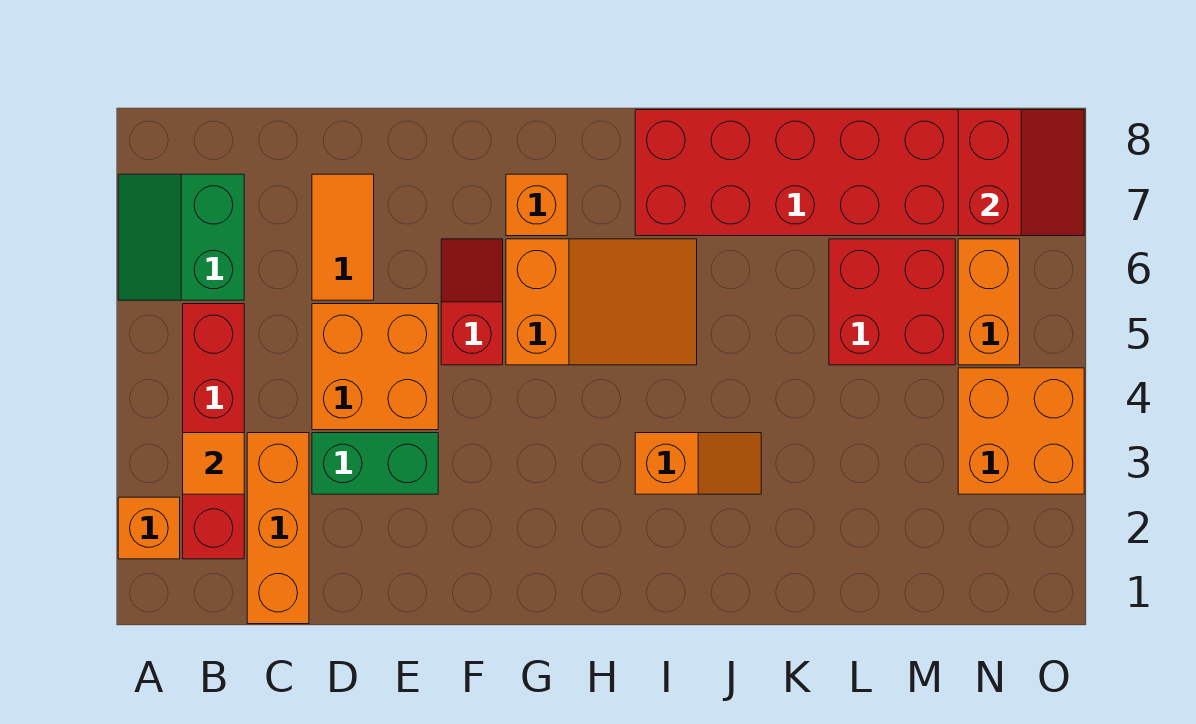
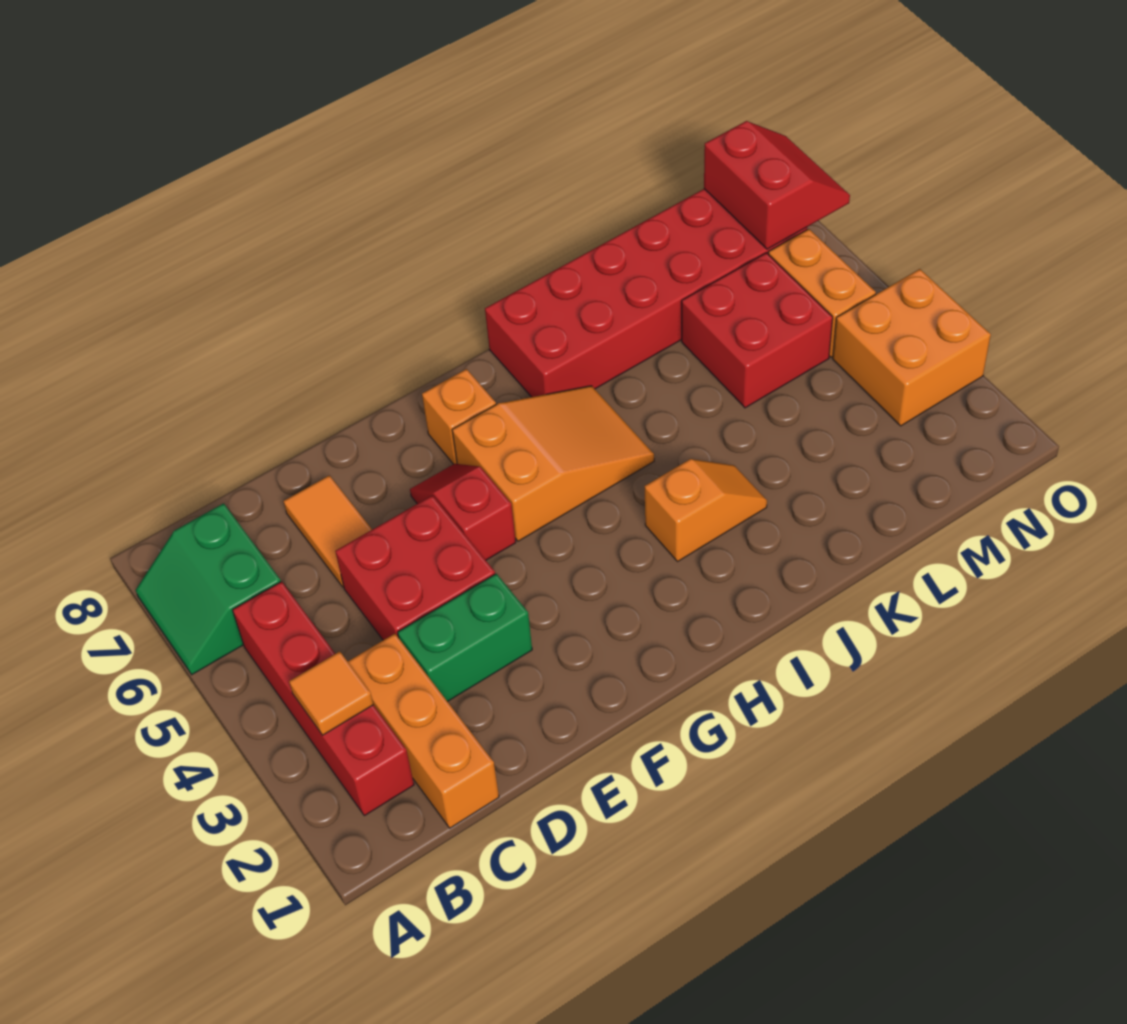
orange 1x1 brick [118,497,180,559] -> none
orange 2x2 brick [312,304,438,430] -> red 2x2 brick [335,495,495,640]

